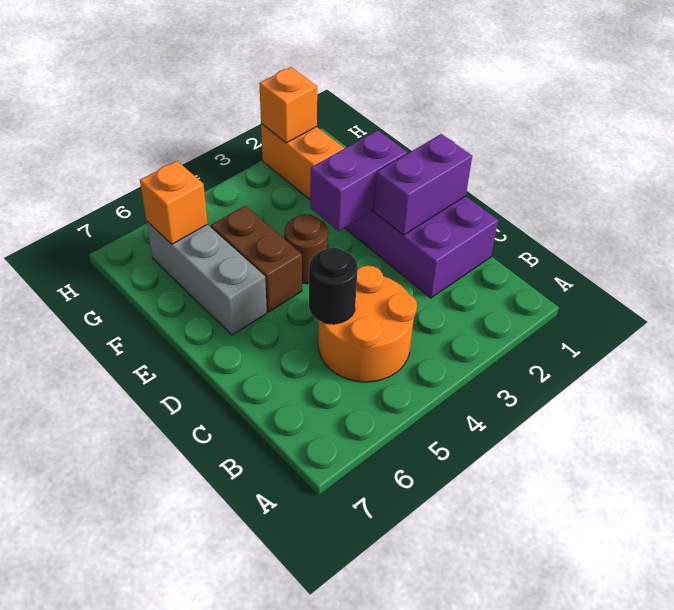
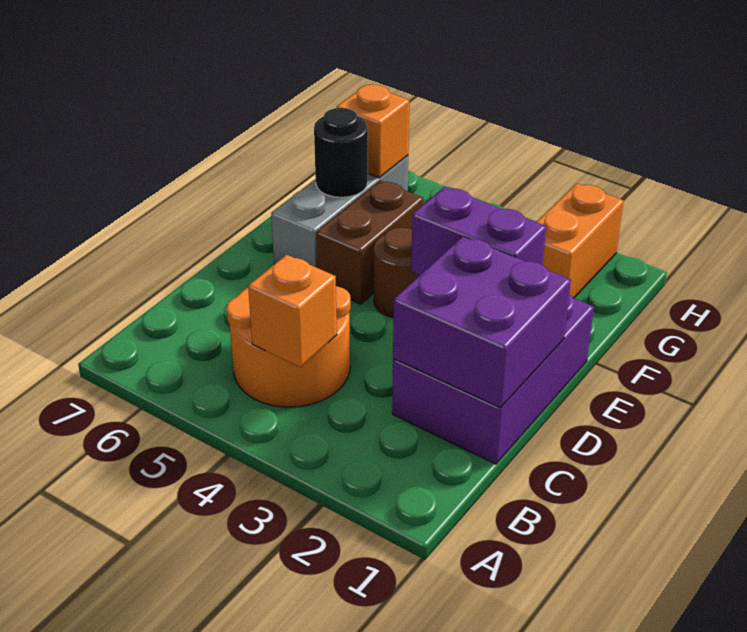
black 1x1 round brick [309,248,358,324] -> black 1x1 round brick moved to [314,108,368,198]
purple 1x2 brick [374,134,472,235] -> purple 2x2 brick [393,236,571,408]
orange 1x1 brick [259,67,317,143] -> orange 1x1 brick moved to [248,255,337,367]

